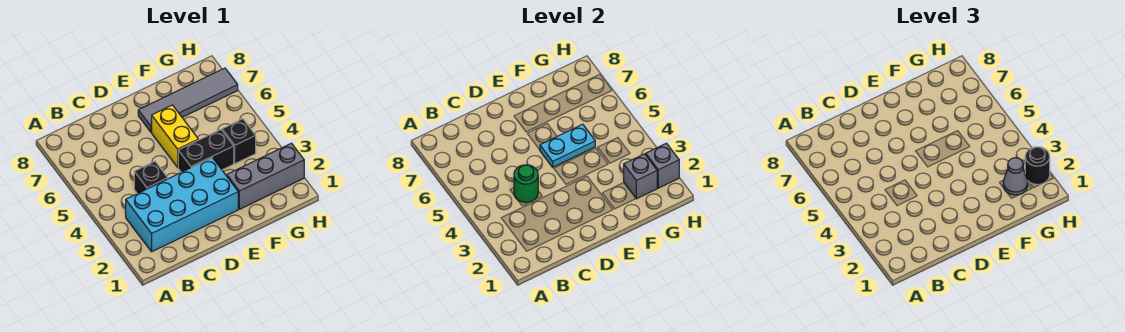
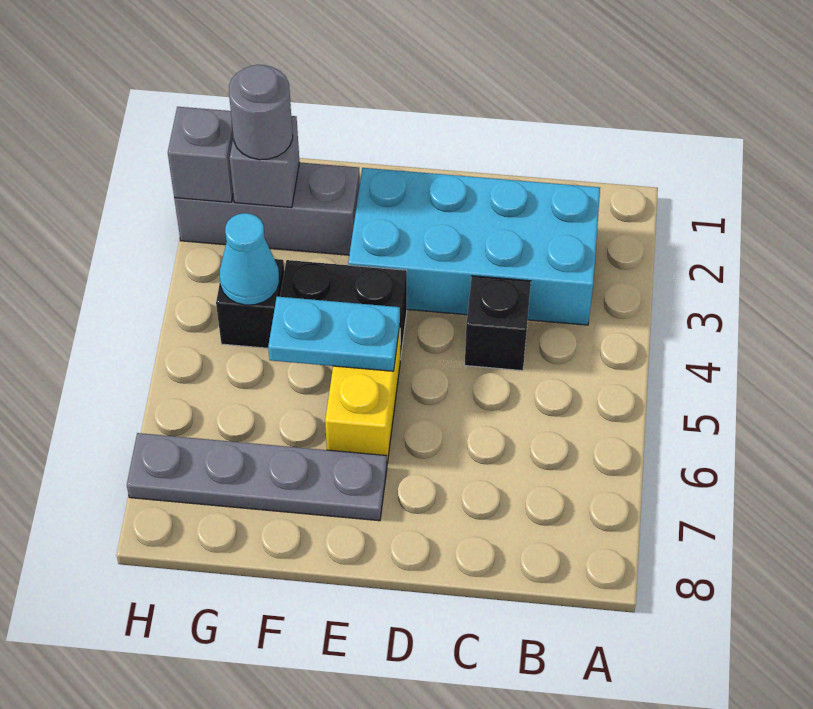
green 1x1 round brick [514,165,538,203] -> none
grey 1x4 tile [138,68,238,132] -> grey 1x4 plate [127,433,387,521]
grey 1x1 cone [1003,158,1028,195] -> grey 1x1 round brick [229,65,293,160]
none -> cyan 1x1 cone [220,213,279,305]
black 1x1 round brick [1025,147,1050,184] -> none

